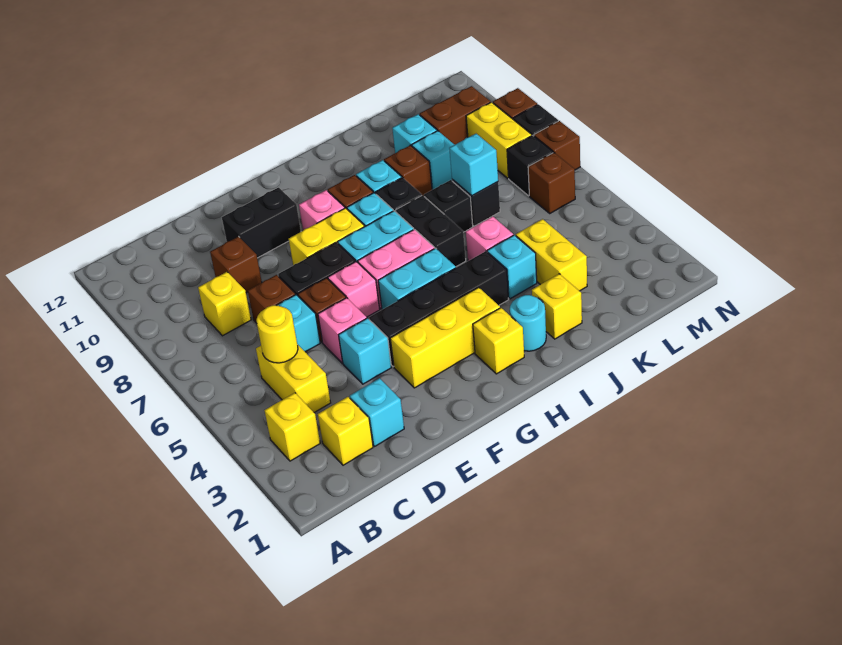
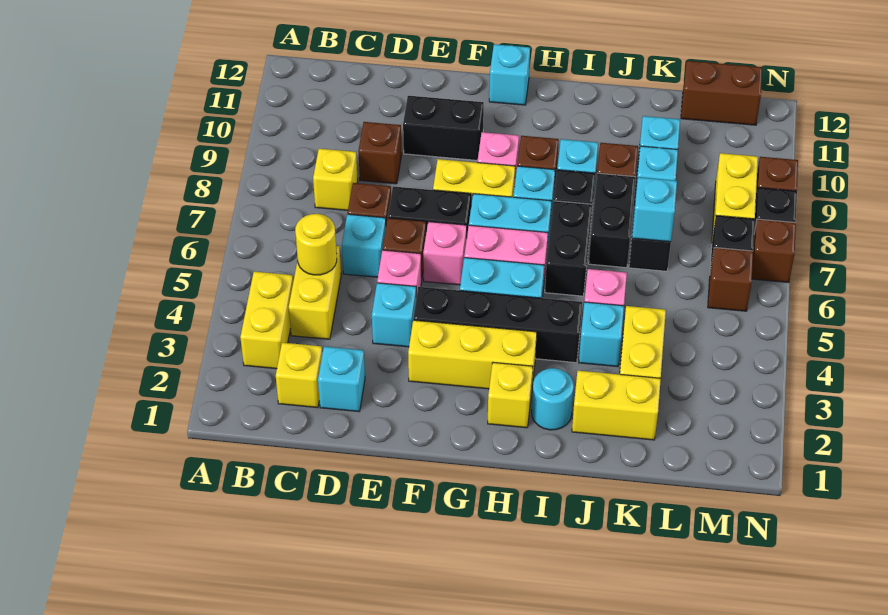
yellow 1x1 brick [265,393,320,461] -> yellow 1x2 brick [240,272,293,369]
none -> cyan 1x1 brick [489,44,530,105]
yellow 1x1 brick [532,274,582,339] -> yellow 1x2 brick [572,371,661,440]
black 1x1 brick [424,180,473,232] -> black 1x2 brick [589,173,635,268]
brown 1x2 brick [420,86,491,145] -> brown 1x2 brick moved to [681,61,762,125]

